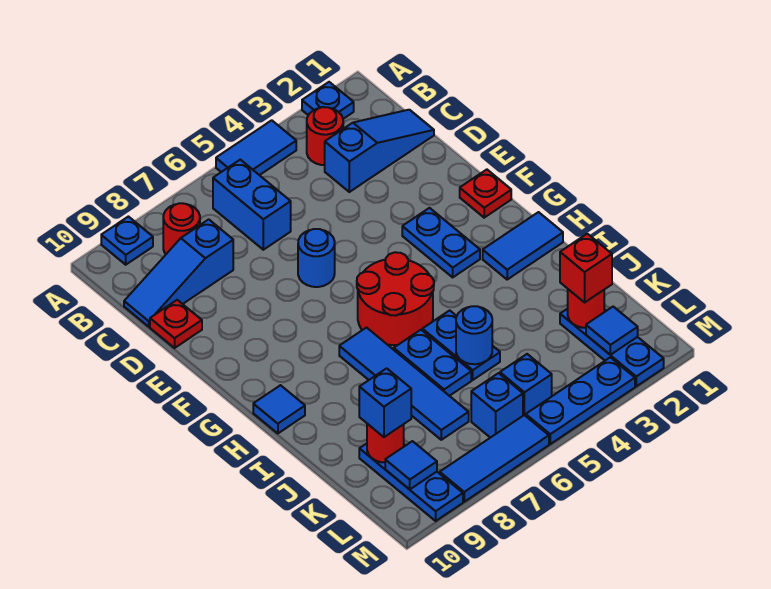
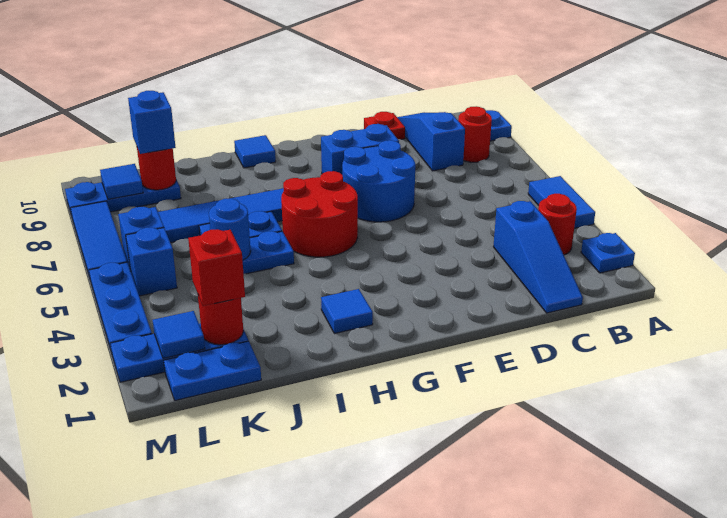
blue 1x2 brick [213,160,291,250] -> blue 1x2 brick moved to [321,124,399,174]
blue 1x1 round brick [298,229,335,287] -> blue 2x2 round brick [342,140,415,222]
red 1x1 plate [460,170,511,218] -> none
blue 1x2 plate [402,208,480,277] -> blue 1x2 plate moved to [164,341,261,401]
blue 1x2 tile [483,212,563,279] -> blue 1x1 tile [321,289,373,334]

